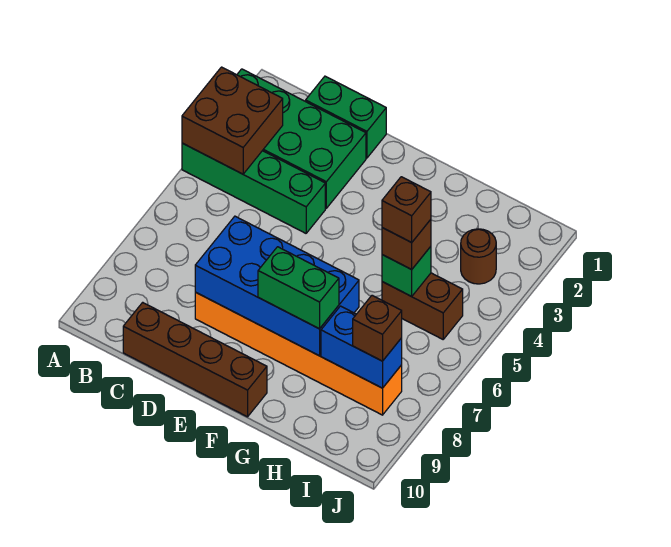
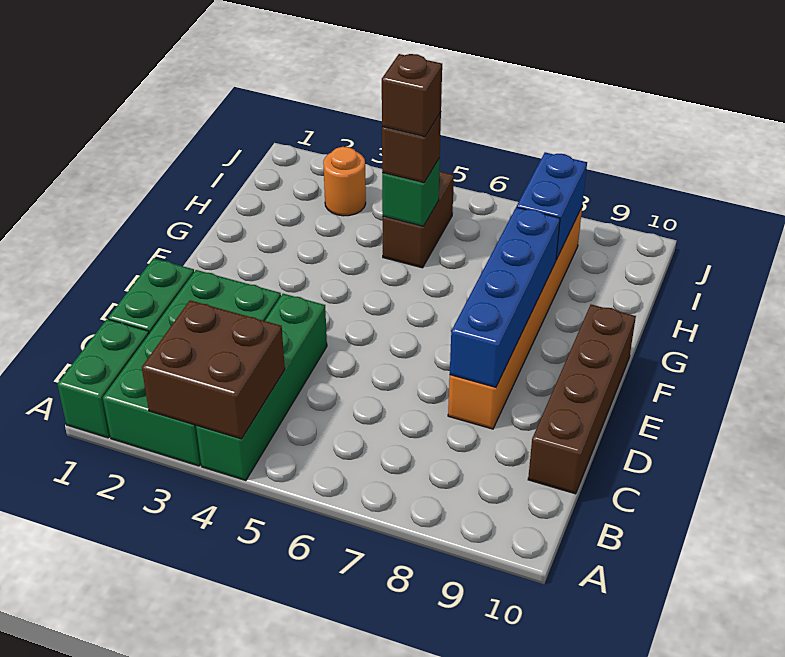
blue 2x4 brick [195,216,359,356] -> blue 1x4 brick [450,207,560,387]
green 1x2 brick [258,247,339,329] -> green 1x2 brick moved to [57,319,149,438]
brown 1x1 round brick [461,229,496,284] -> orange 1x1 round brick [323,147,366,216]
brown 1x1 brick [353,295,402,361] -> none

